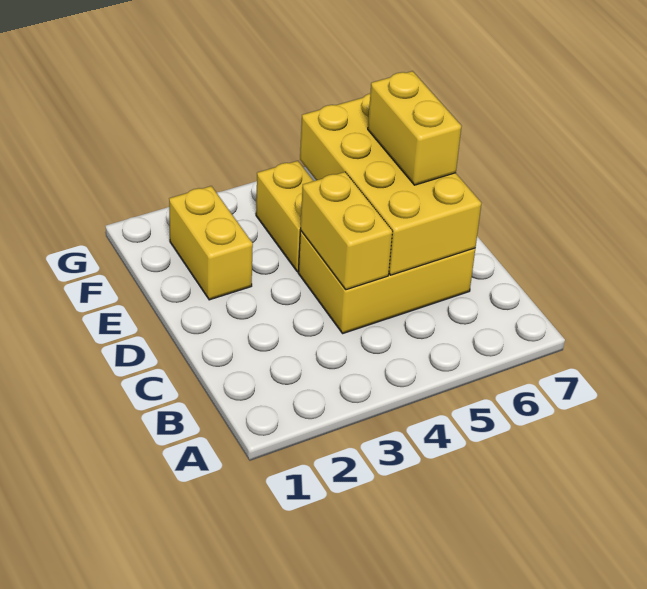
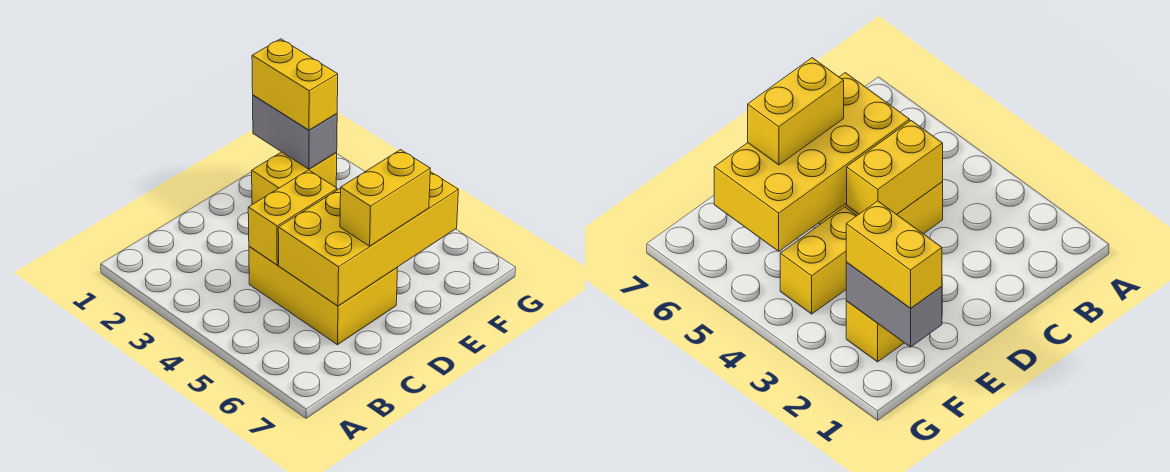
none -> grey 1x2 brick [253,95,337,169]
none -> yellow 1x2 brick [252,39,338,130]

